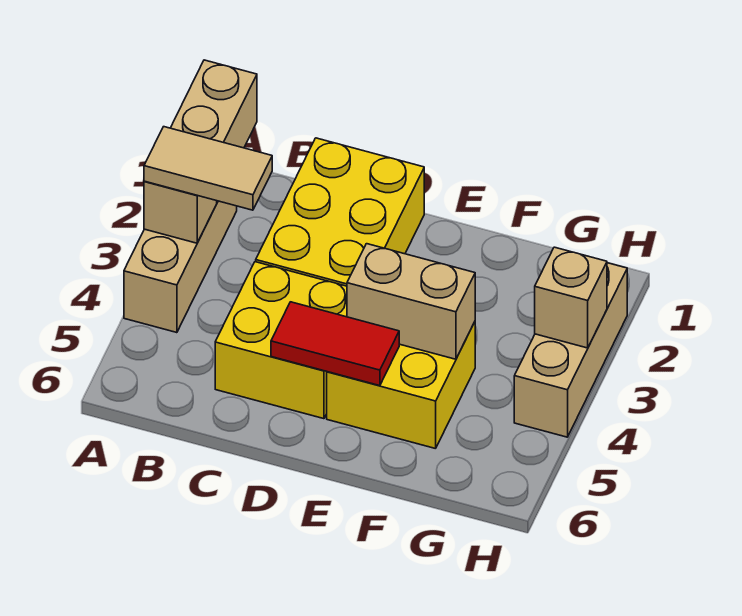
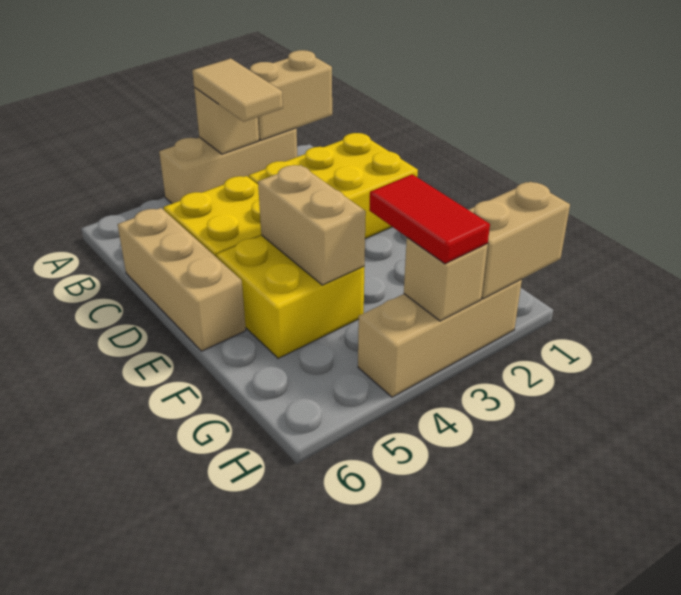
none -> tan 1x3 brick [118,208,246,351]
red 1x2 tile [271,302,399,386] -> red 1x2 tile moved to [369,174,490,264]
none -> tan 1x2 brick [469,182,570,299]

